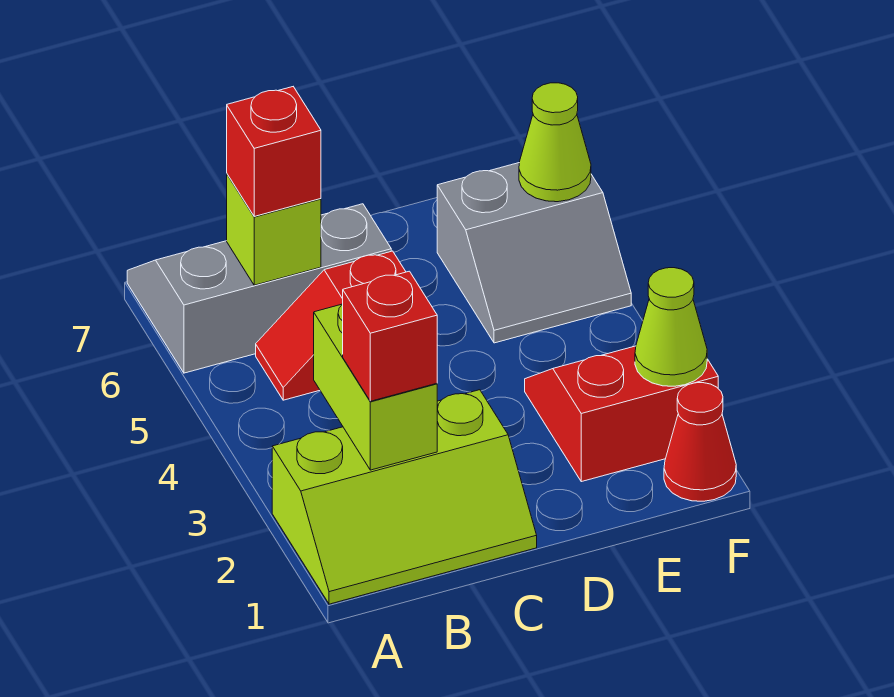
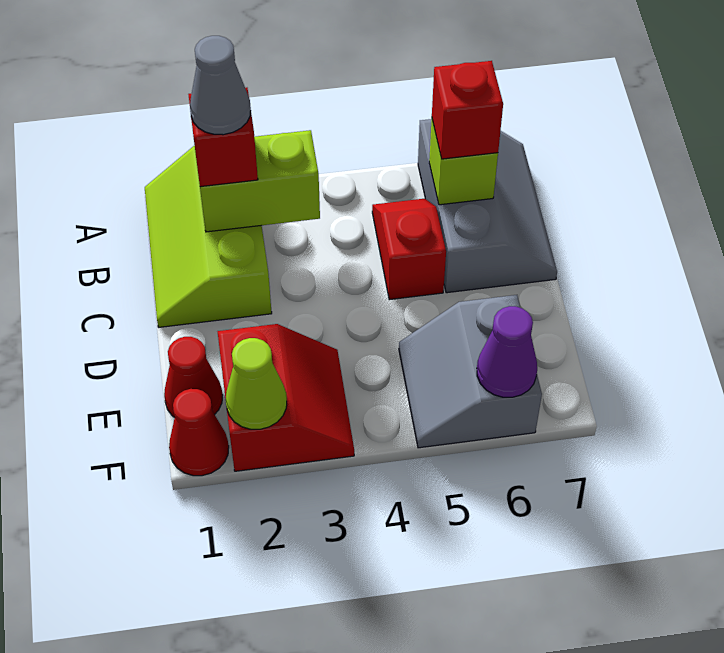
none -> grey 1x1 cone [190,36,251,135]
none -> red 1x1 cone [164,337,223,417]
lime 1x1 cone [519,83,591,202] -> purple 1x1 cone [477,306,537,397]

